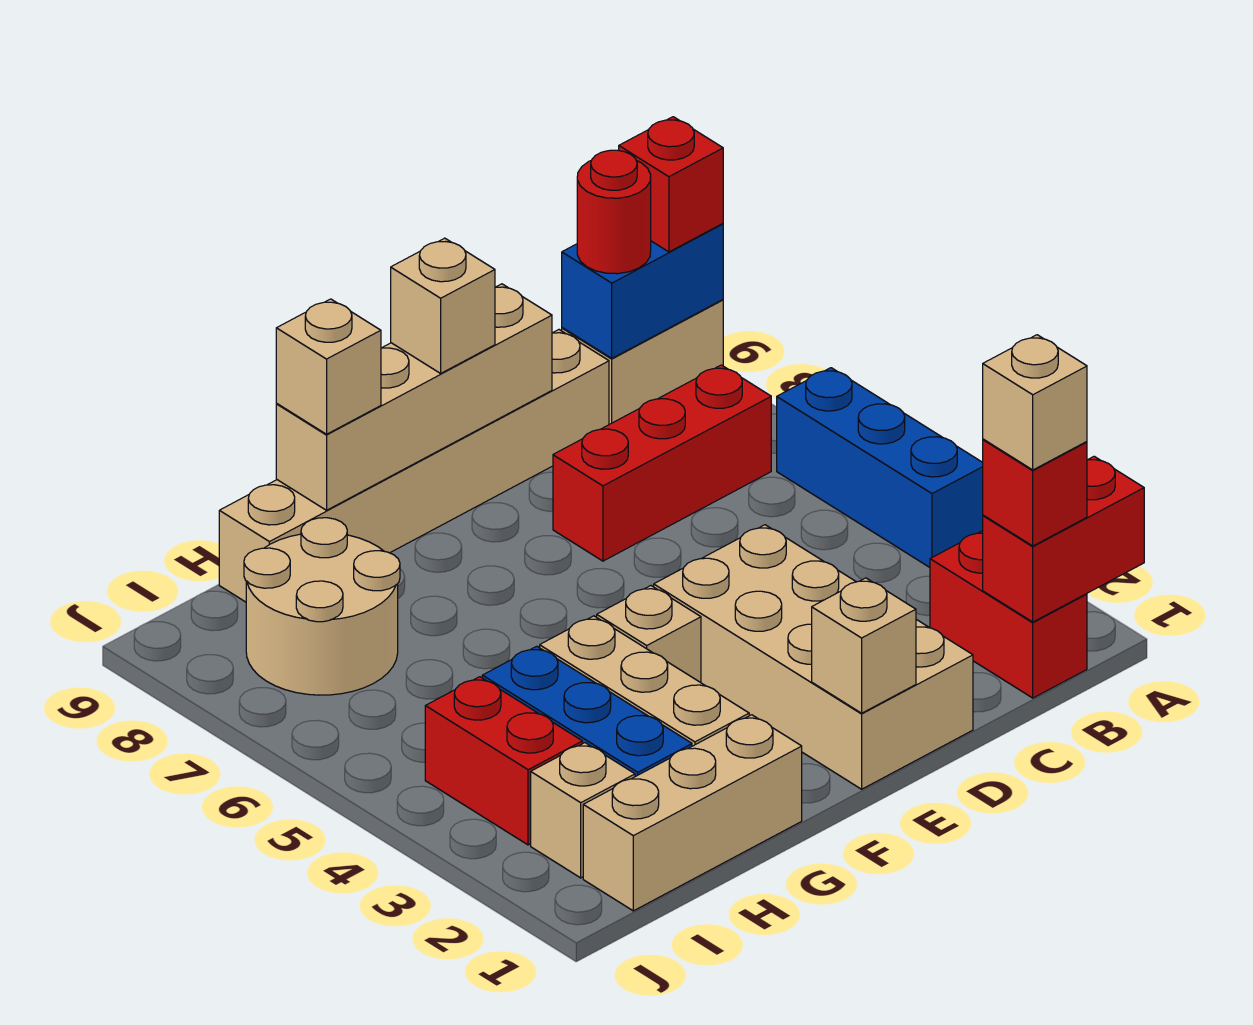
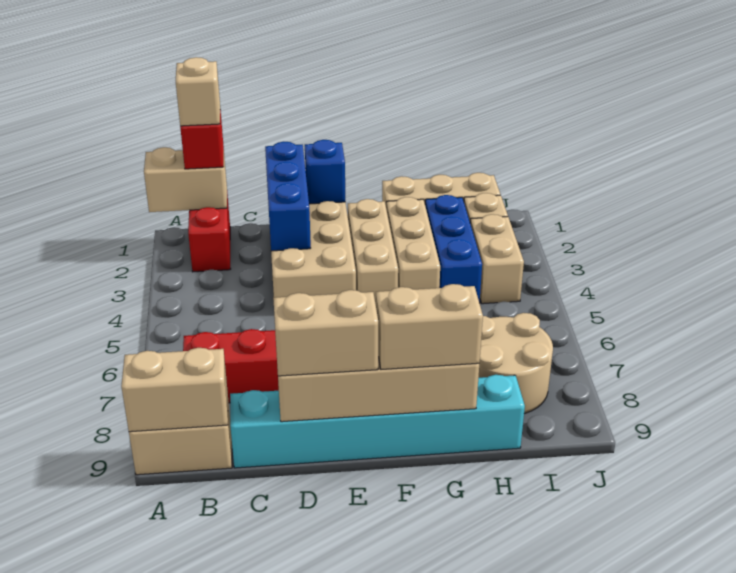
red 1x2 brick [983,456,1144,622] -> tan 1x2 brick [144,147,227,212]
blue 1x3 brick [777,368,983,567] -> blue 1x3 brick moved to [265,142,311,251]
blue 1x2 brick [562,224,723,358] -> tan 1x2 brick [121,348,228,432]
red 1x1 brick [619,117,723,252] -> none
red 1x1 round brick [577,150,651,274] -> none
tan 1x6 brick [219,330,609,602] -> cyan 1x6 brick [230,375,525,468]
tan 1x1 brick [812,578,916,713] -> blue 1x1 brick [305,140,345,204]
tan 1x1 brick [391,238,495,373] -> tan 1x2 brick [273,290,378,376]
tan 1x1 brick [597,586,701,683] -> tan 1x3 brick [348,199,398,304]
tan 1x1 brick [276,299,381,434] -> tan 1x2 brick [376,284,483,369]
red 1x2 brick [425,677,582,845] -> tan 1x2 brick [470,214,524,304]

